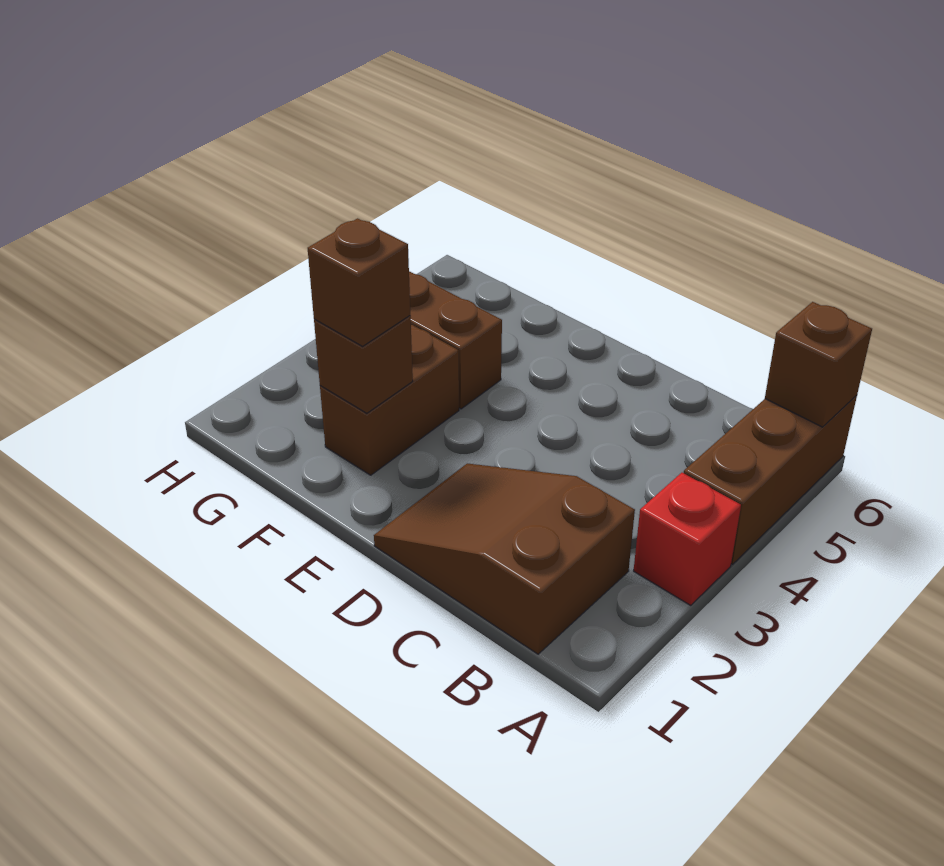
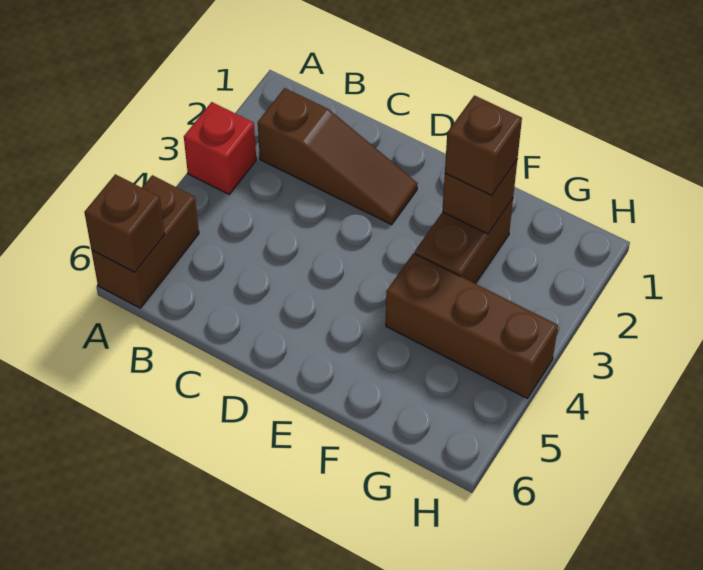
brown 1x3 brick [684,395,857,565] -> brown 1x2 brick [91,175,199,308]
brown 2x3 slope [374,463,635,654] -> brown 1x3 slope [258,88,418,225]

